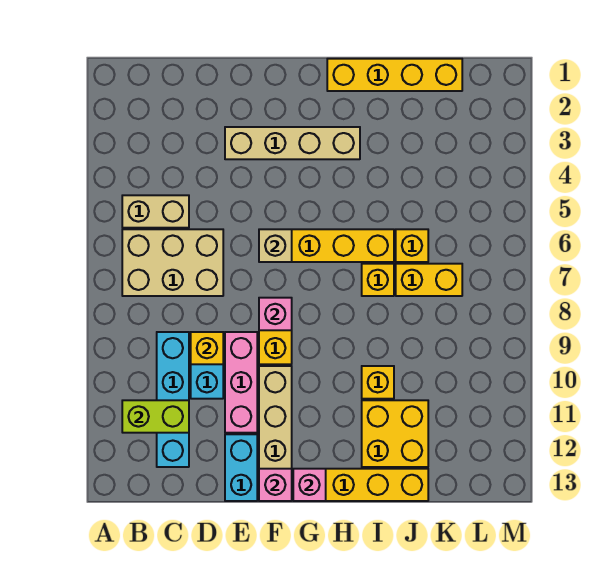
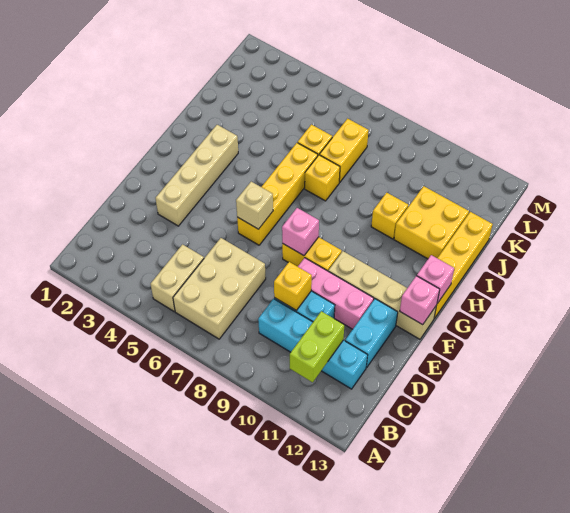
cyan 1x2 brick [225,434,257,501] -> cyan 1x2 brick turned to [345,299,398,367]
yellow 1x4 brick [327,59,462,91] -> none

